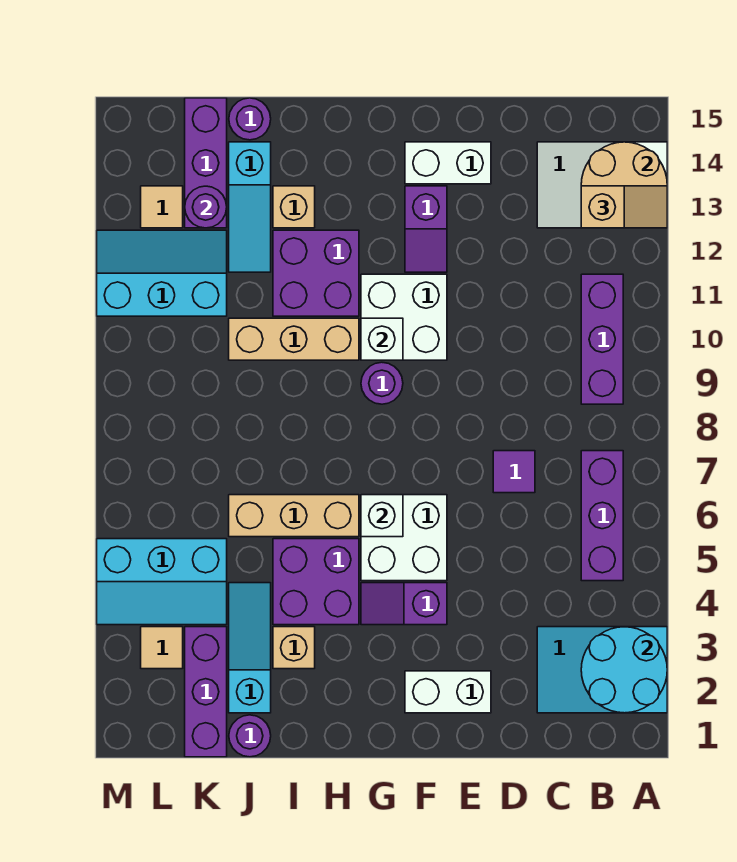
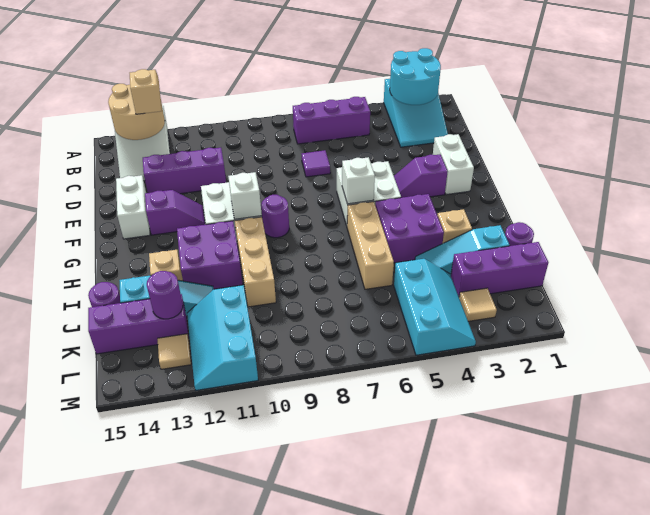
purple 1x3 brick [581,274,623,404] -> purple 1x3 brick moved to [143,148,226,194]
purple 1x2 slope [361,583,447,625] -> purple 1x2 slope turned to [394,155,448,198]

